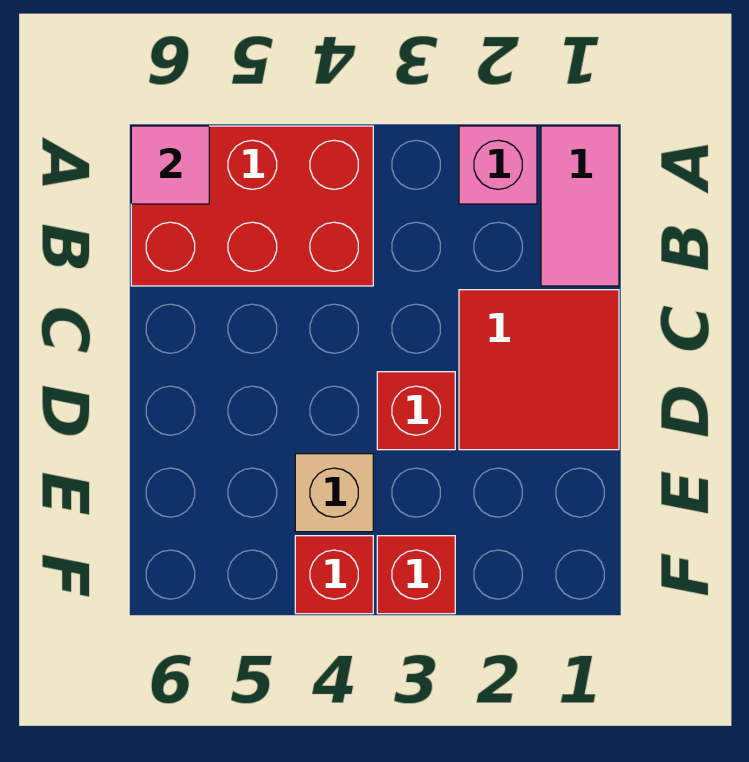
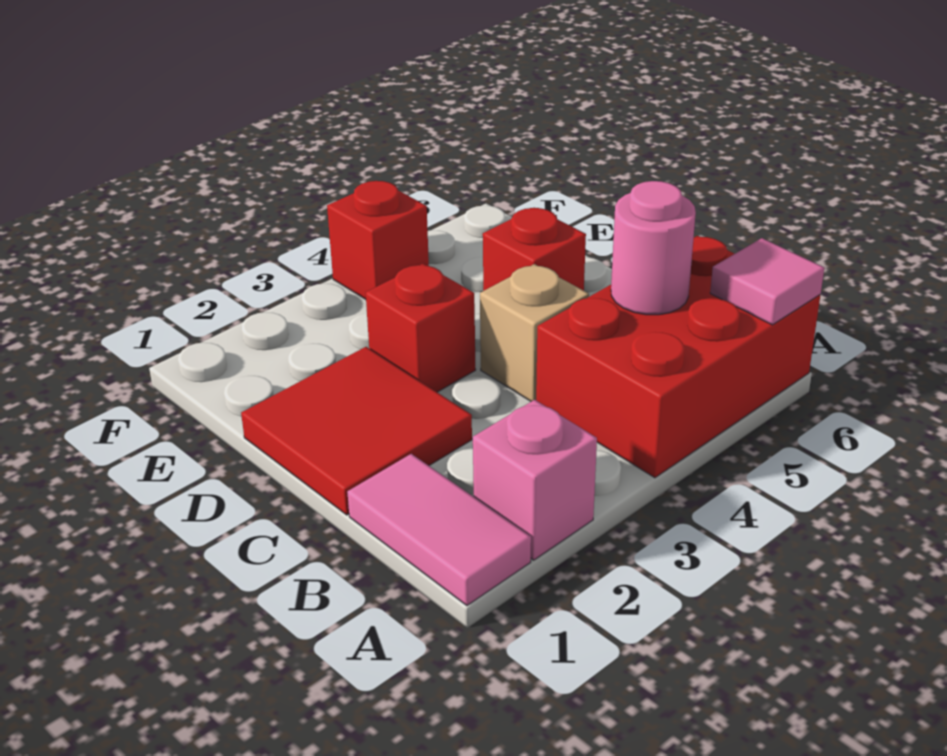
none -> pink 1x1 round brick [611,181,696,315]
tan 1x1 brick [295,454,373,532] -> tan 1x1 brick moved to [480,264,589,401]
red 1x1 brick [377,536,455,614] -> red 1x1 brick moved to [483,208,586,291]

